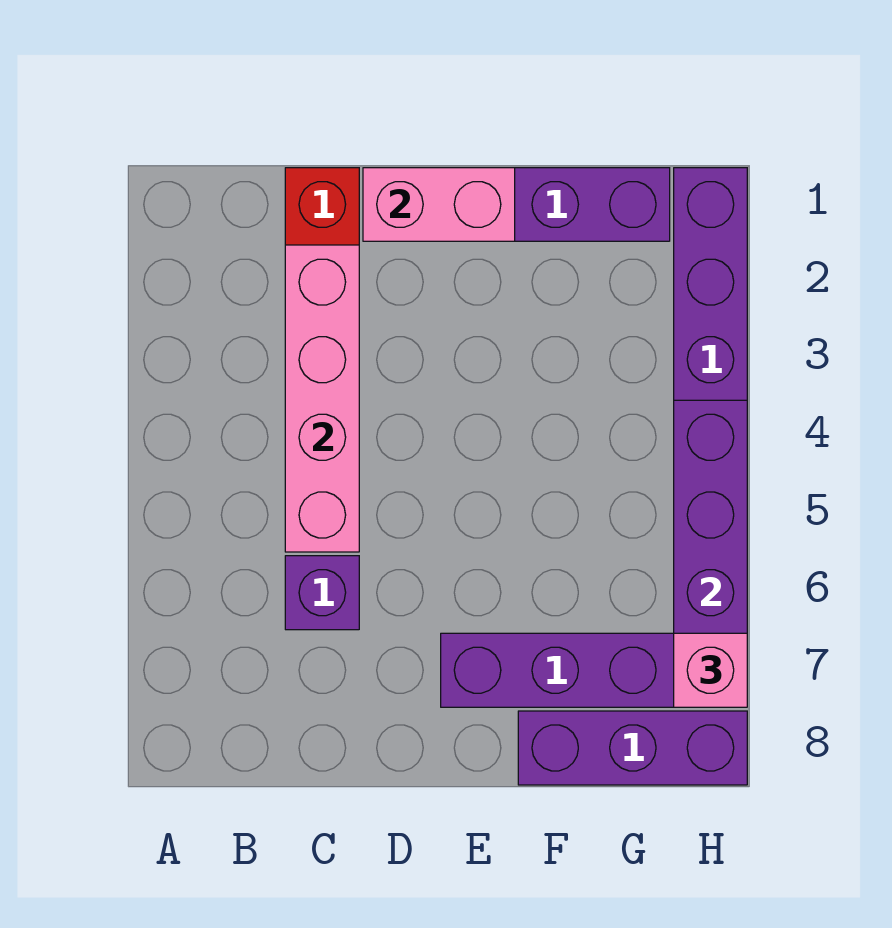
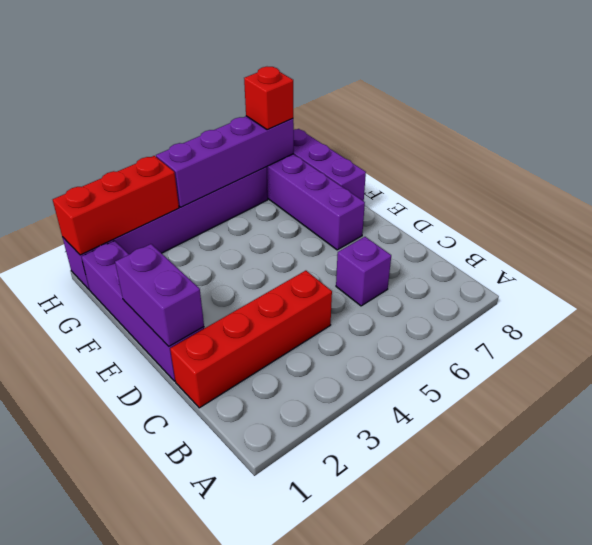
pink 1x4 brick [285,245,359,552] -> none
pink 1x2 brick [363,168,515,241] -> purple 1x2 brick [115,244,204,346]
none -> red 1x3 brick [53,156,179,255]
pink 1x1 brick [674,633,747,707] -> red 1x1 brick [244,67,293,130]

